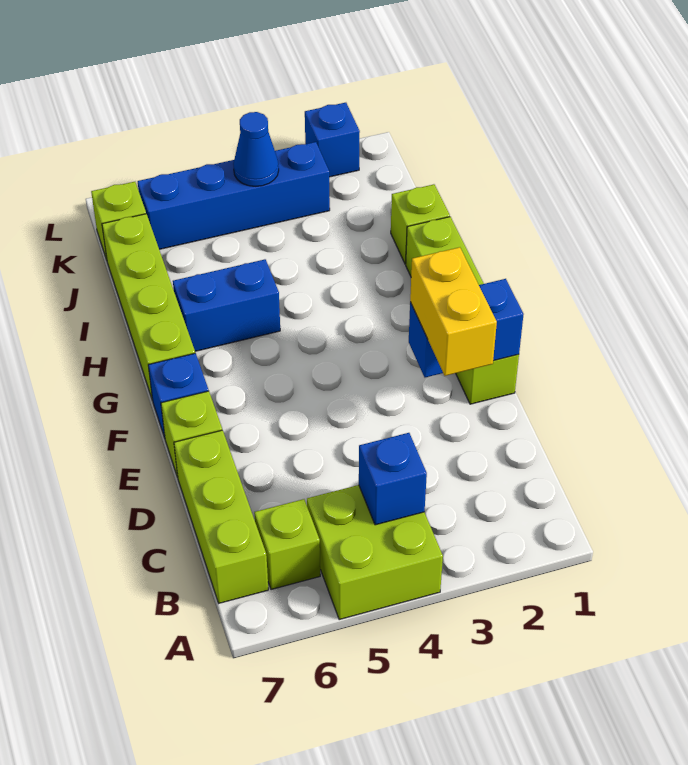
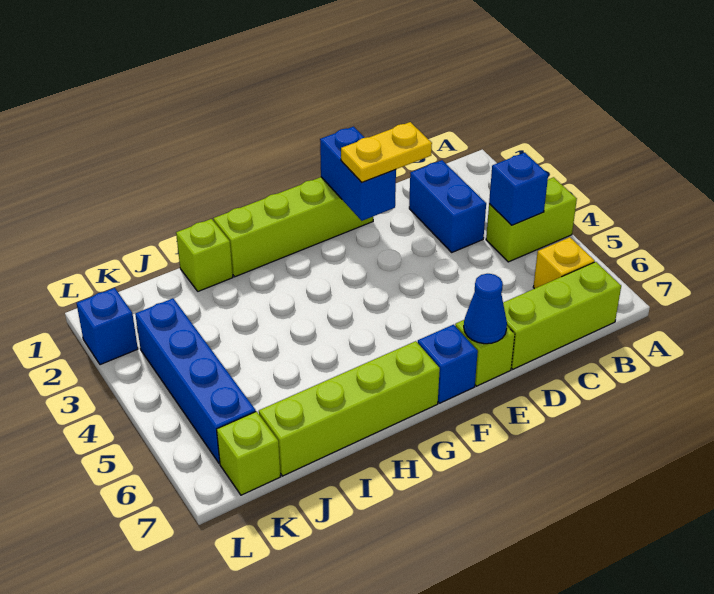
lime 2x2 brick [307,485,443,620] -> lime 1x2 brick [486,177,577,262]
lime 1x1 brick [254,499,320,589] -> yellow 1x1 brick [533,237,594,289]
yellow 1x2 brick [410,247,497,376] -> yellow 1x2 plate [341,122,432,182]
blue 1x2 brick [173,259,280,351] -> blue 1x2 brick moved to [409,160,486,252]
blue 1x1 cone [233,112,279,186] -> blue 1x1 cone moved to [464,274,507,344]

